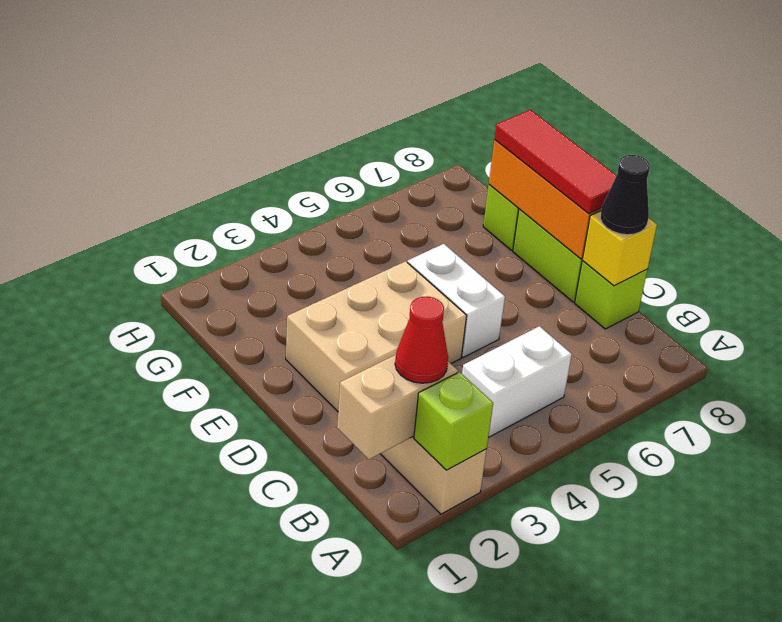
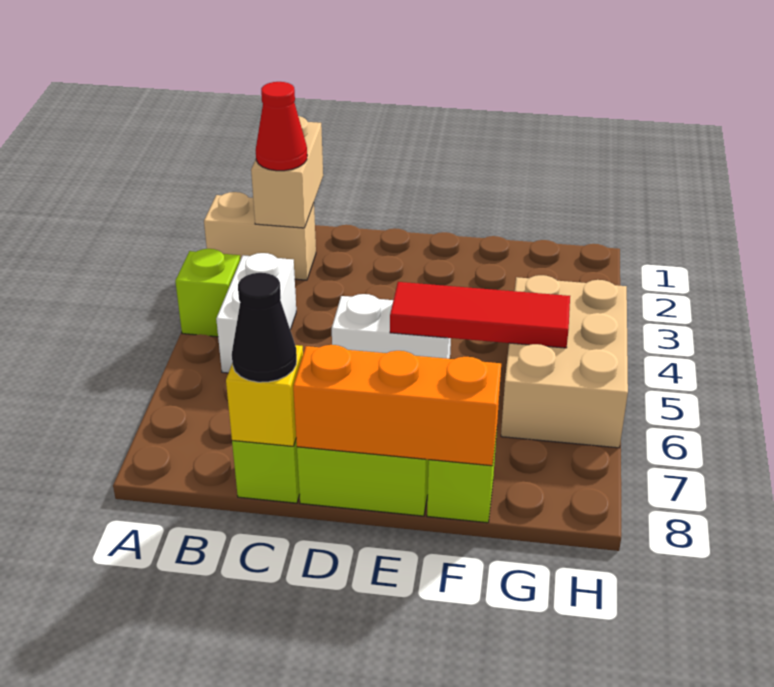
lime 1x1 brick [414,372,493,470] -> lime 1x1 brick moved to [175,249,240,337]
tan 2x3 brick [286,261,467,411] -> tan 2x3 brick moved to [501,275,628,448]
red 1x3 tile [494,110,617,214] -> red 1x3 tile moved to [390,282,570,348]

